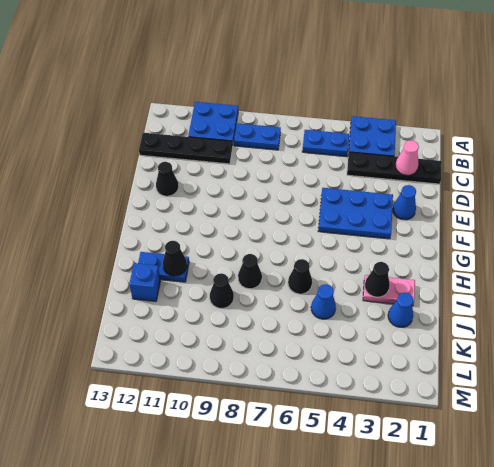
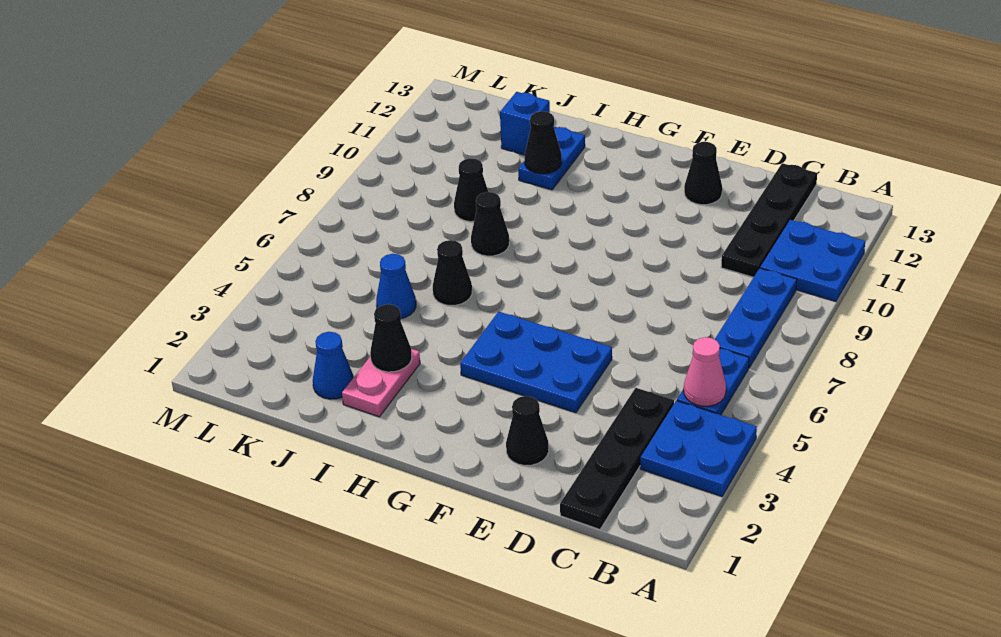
blue 1x2 plate [234,123,281,150] -> blue 1x3 plate [715,268,797,368]
pink 1x1 cone [395,140,419,175] -> pink 1x1 cone moved to [684,337,726,406]
blue 1x1 cone [392,185,416,220] -> black 1x1 cone [506,396,549,465]
blue 2x3 plate [318,188,393,239] -> blue 2x3 plate turned to [460,312,612,413]

